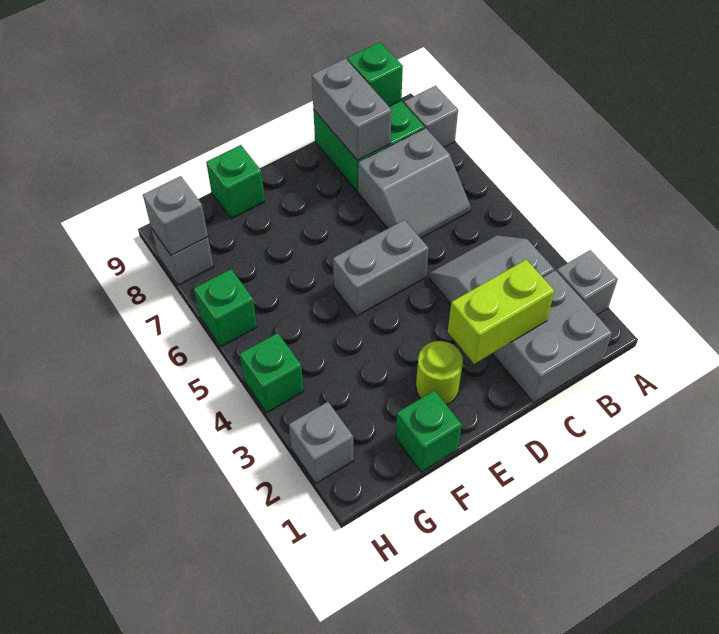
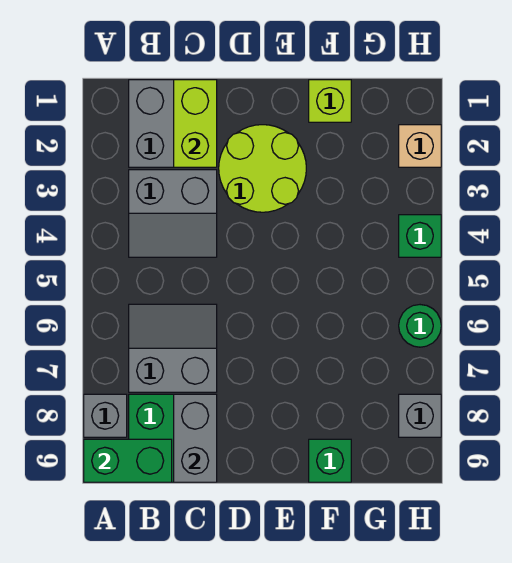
grey 1x1 brick [557,250,618,315] -> none
green 1x1 brick [347,42,403,106] -> green 1x2 brick [84,439,172,482]
lime 1x2 brick [448,259,555,364] -> lime 1x2 brick turned to [174,80,217,167]
grey 1x2 brick [333,220,429,316] -> none
lime 1x1 round brick [416,341,463,405] -> lime 2x2 round brick [219,125,306,212]
green 1x1 brick [396,390,462,472] -> lime 1x1 brick [309,80,351,122]
grey 1x1 brick [289,402,353,484] -> tan 1x1 brick [399,125,441,167]
green 1x1 brick [194,269,257,347] -> green 1x1 round brick [399,305,441,347]
grey 1x1 brick [143,176,208,255] -> none

